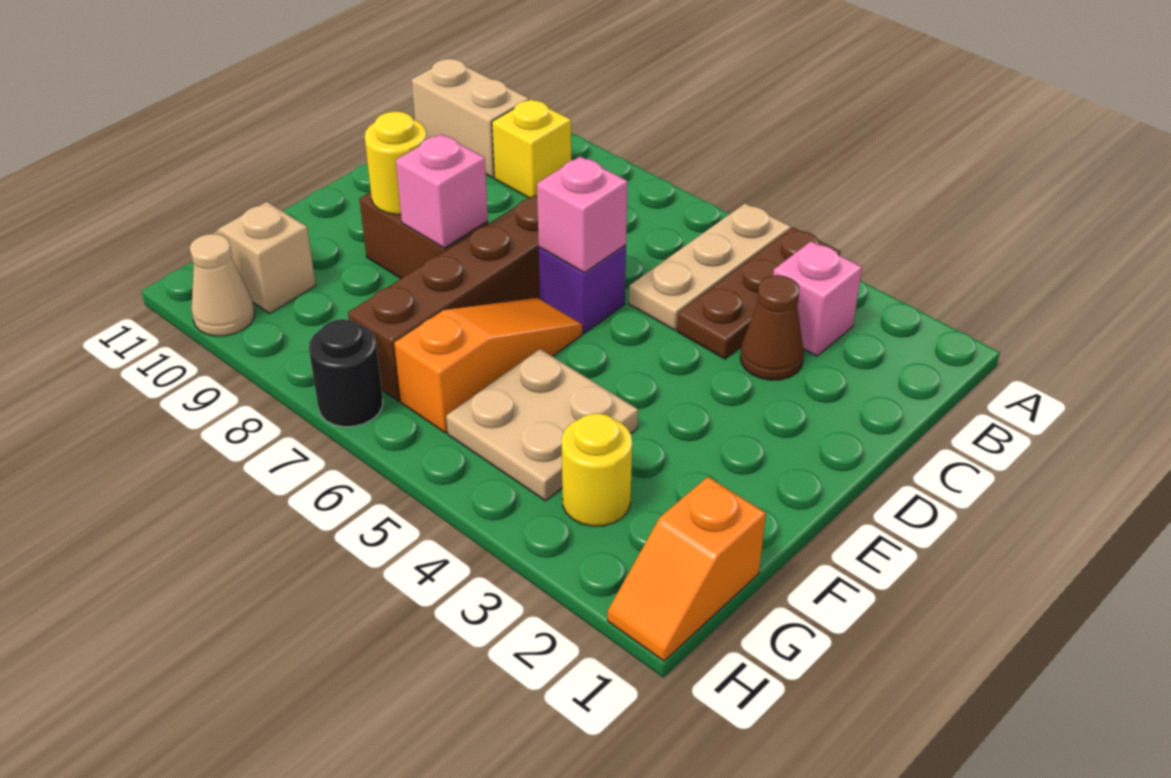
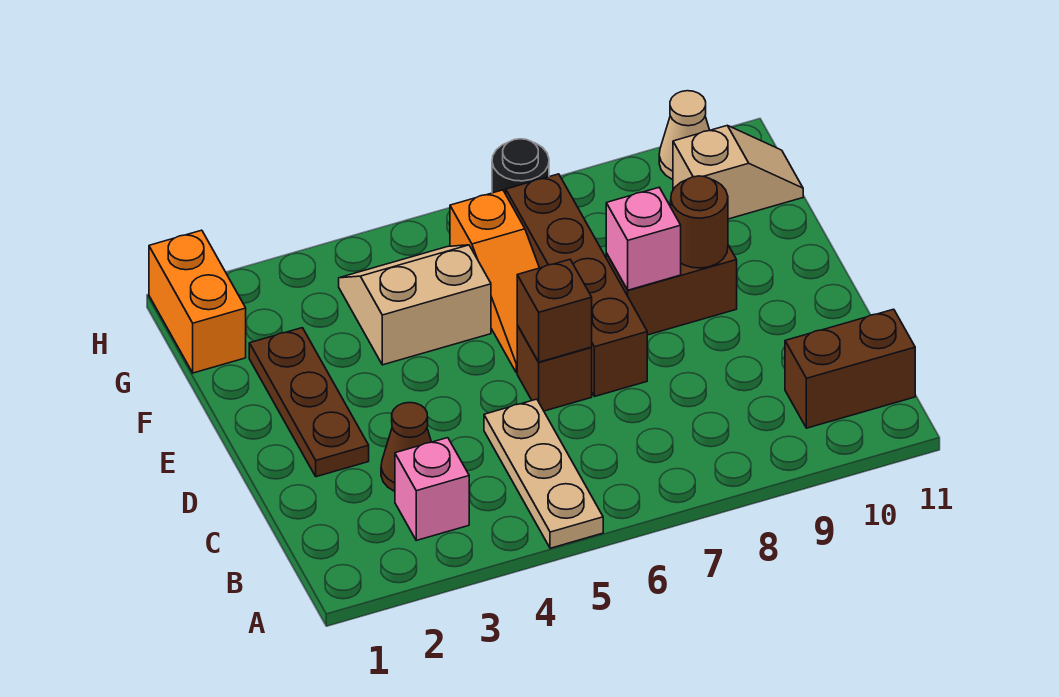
brown 1x3 plate [677,228,840,359] -> brown 1x3 plate moved to [249,328,369,477]
yellow 1x1 brick [492,99,571,198] -> none
tan 1x2 brick [412,58,529,178] -> brown 1x2 brick [785,309,915,428]
purple 1x1 brick [539,245,626,333] -> brown 1x1 brick [517,325,592,411]
pink 1x1 brick [537,156,627,273] -> brown 1x1 brick [517,260,592,362]
yellow 1x1 round brick [365,111,427,214] -> brown 1x1 round brick [671,176,728,268]
tan 2x2 plate [446,349,638,501] -> tan 2x2 slope [339,245,491,365]
orange 1x2 slope [608,477,766,661] -> orange 1x2 brick [149,230,246,373]
yellow 1x1 round brick [562,413,632,526] -> none

